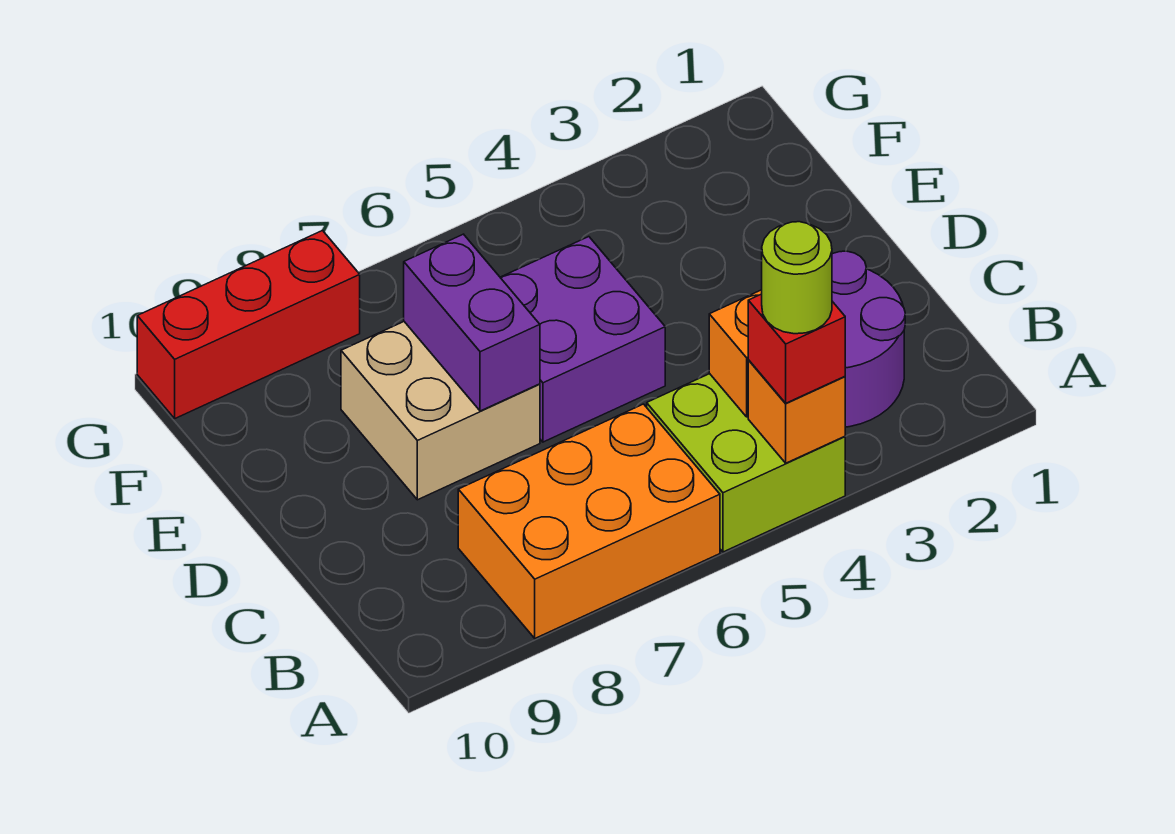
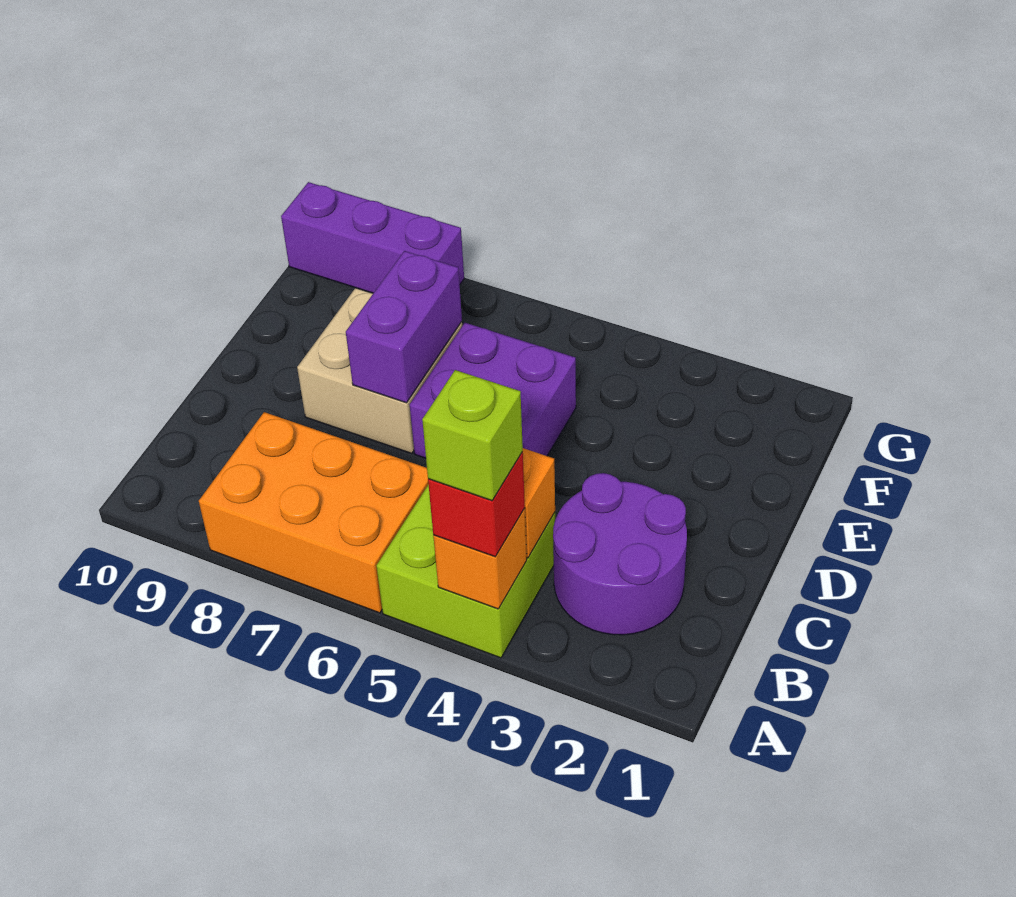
lime 1x1 round brick [762,222,832,334] -> lime 1x1 brick [422,370,523,501]
red 1x3 brick [137,231,360,418] -> purple 1x3 brick [281,182,464,293]

